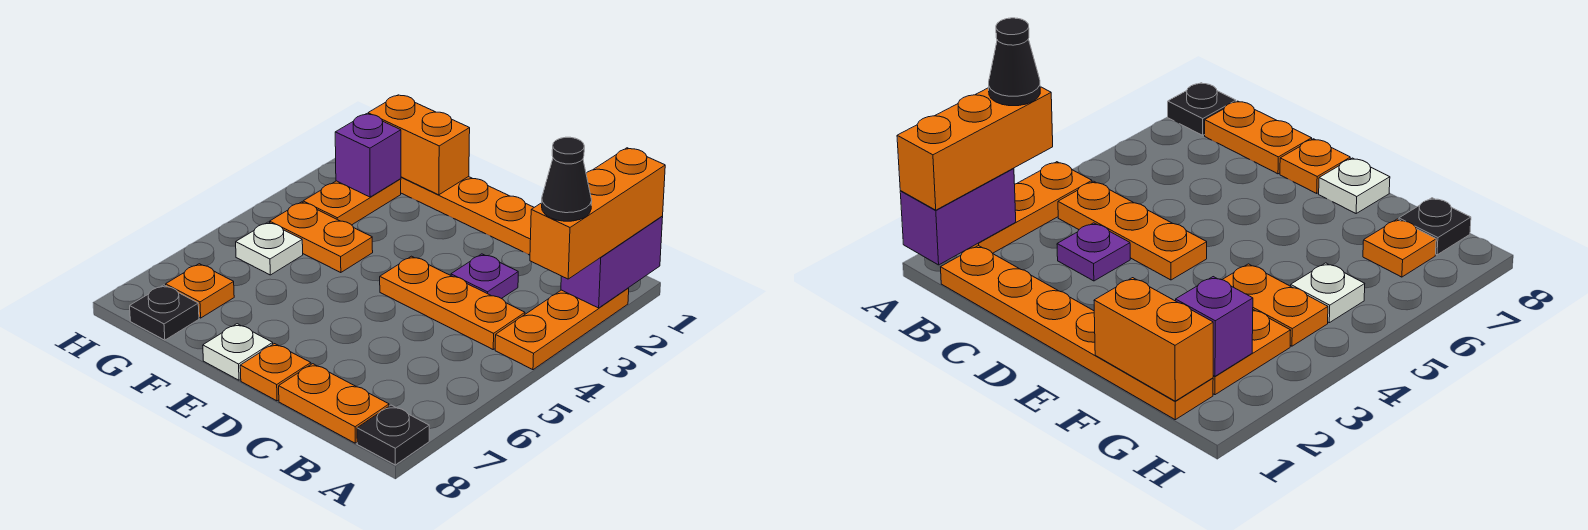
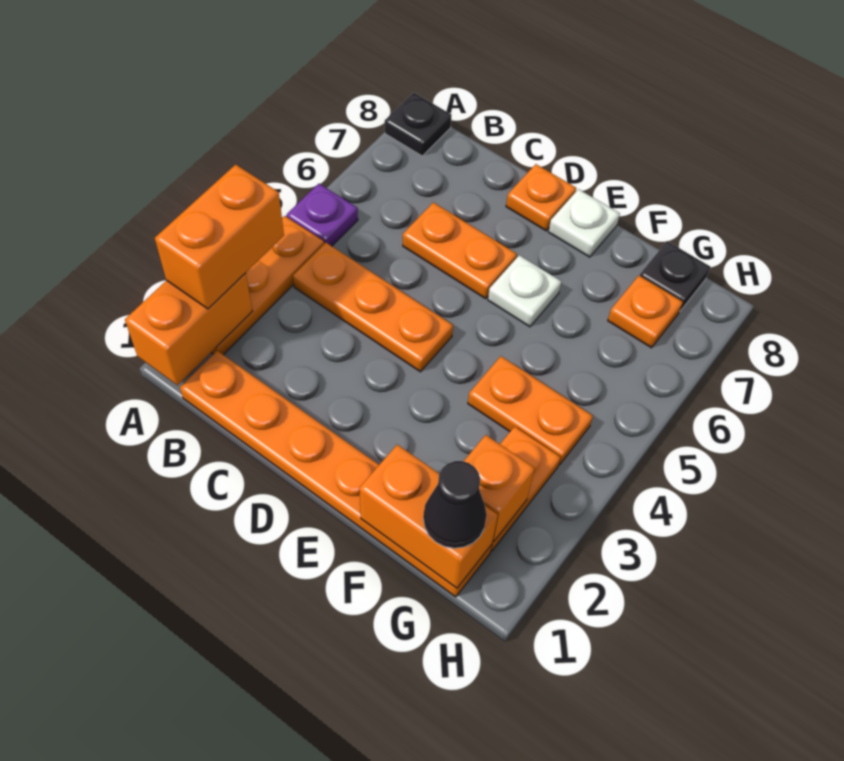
purple 1x2 brick [561,217,663,308] -> orange 1x2 brick [125,273,252,385]
orange 1x3 brick [530,148,665,279] -> orange 1x2 brick [155,165,284,309]
black 1x1 cone [542,137,592,221] -> black 1x1 cone moved to [423,461,487,548]
orange 1x2 plate [279,364,389,443] -> orange 1x2 plate moved to [403,202,517,299]
purple 1x1 plate [451,254,518,299] -> purple 1x1 plate moved to [287,184,358,246]
purple 1x1 brick [335,114,401,197] -> orange 1x1 brick [464,435,535,542]
white 1x1 plate [236,222,303,275] -> white 1x1 plate moved to [488,255,561,327]

